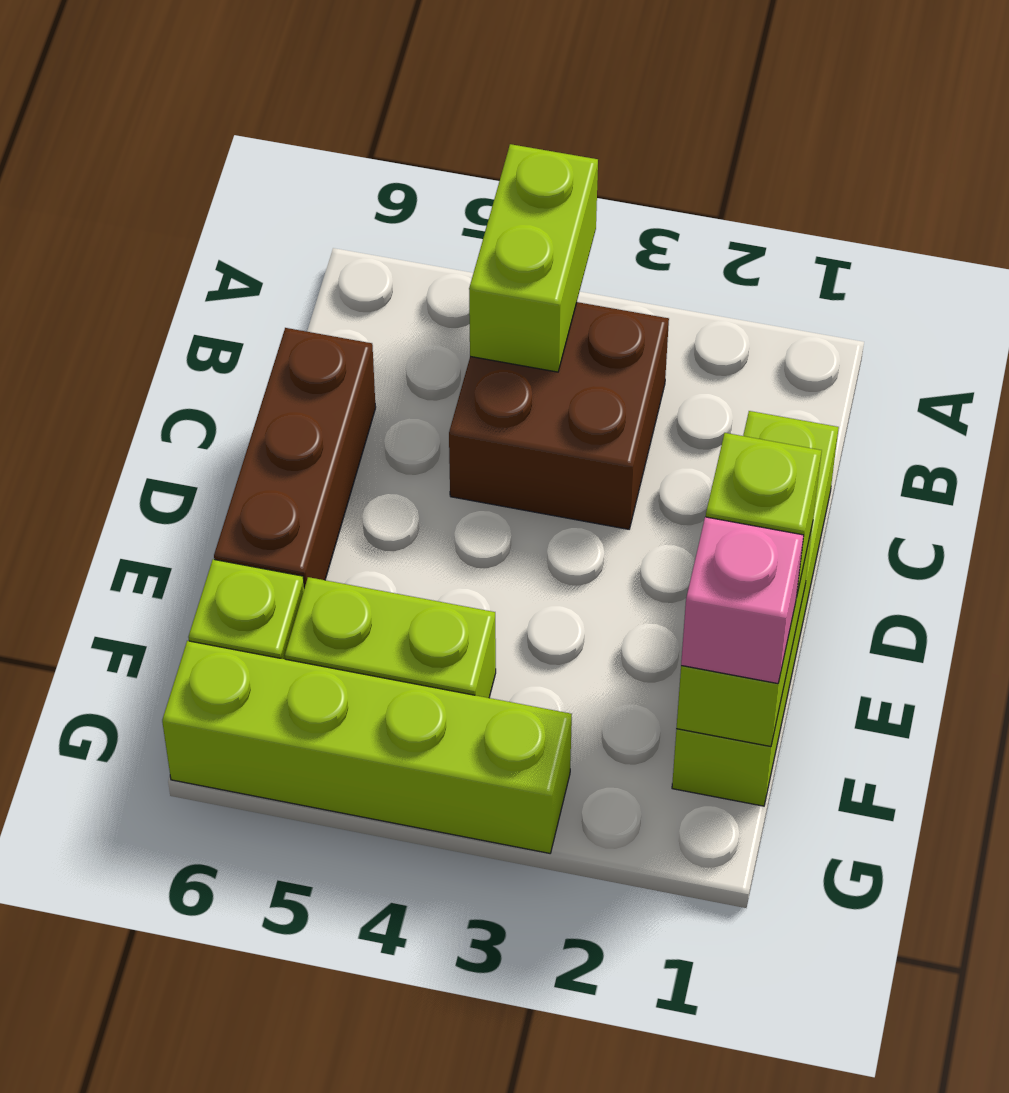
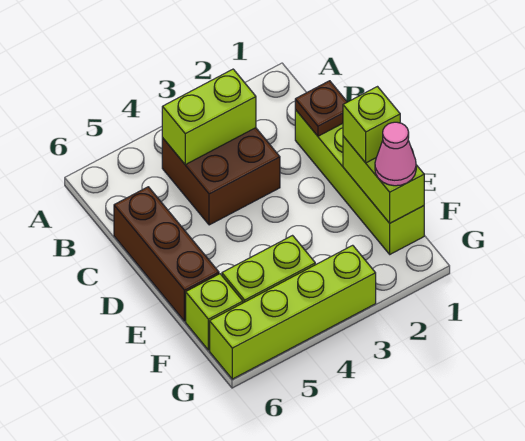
lime 1x2 brick [469,144,598,372] -> lime 1x2 brick turned to [162,69,256,165]
none -> brown 1x1 plate [295,81,347,136]
pink 1x1 brick [681,517,804,684] -> pink 1x1 cone [375,122,416,186]

